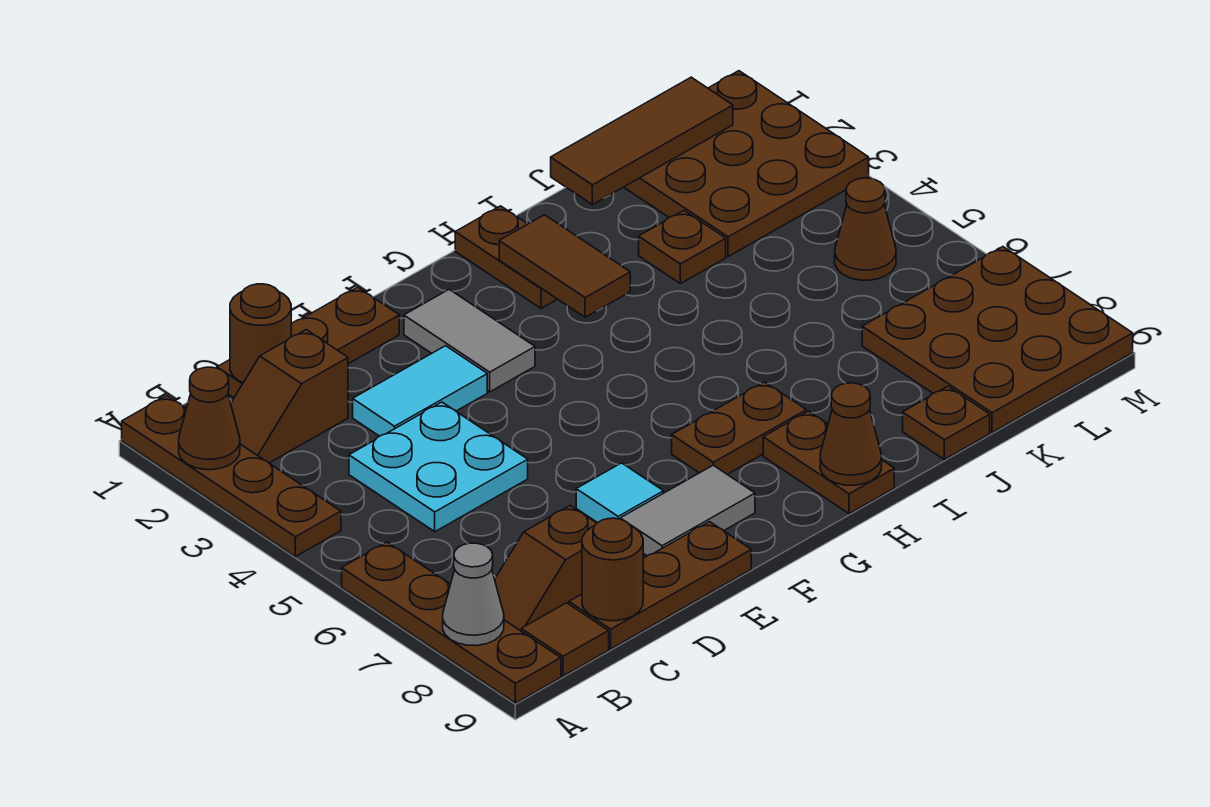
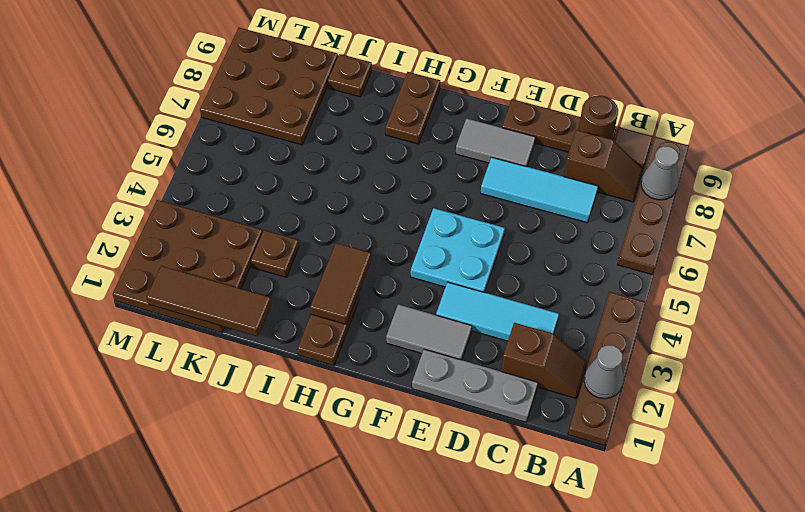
brown 1x1 cone [179,367,240,470] -> grey 1x1 cone [584,345,624,399]
brown 1x3 plate [217,287,399,398] -> grey 1x3 plate [412,349,538,422]
brown 1x1 round brick [230,284,291,383] -> none
cyan 2x2 plate [349,402,528,532] -> cyan 2x2 plate moved to [411,208,505,292]
cyan 1x2 tile [353,346,487,436] -> cyan 1x3 tile [436,282,559,341]
cyan 1x1 tile [576,463,663,523] -> cyan 1x3 tile [481,157,598,223]
grey 1x2 tile [404,289,535,392] -> grey 1x2 tile turned to [386,304,472,360]
brown 1x2 plate [672,382,806,474] -> none
brown 1x1 cone [820,383,882,485] -> none
brown 1x1 cone [835,178,896,280] -> none

